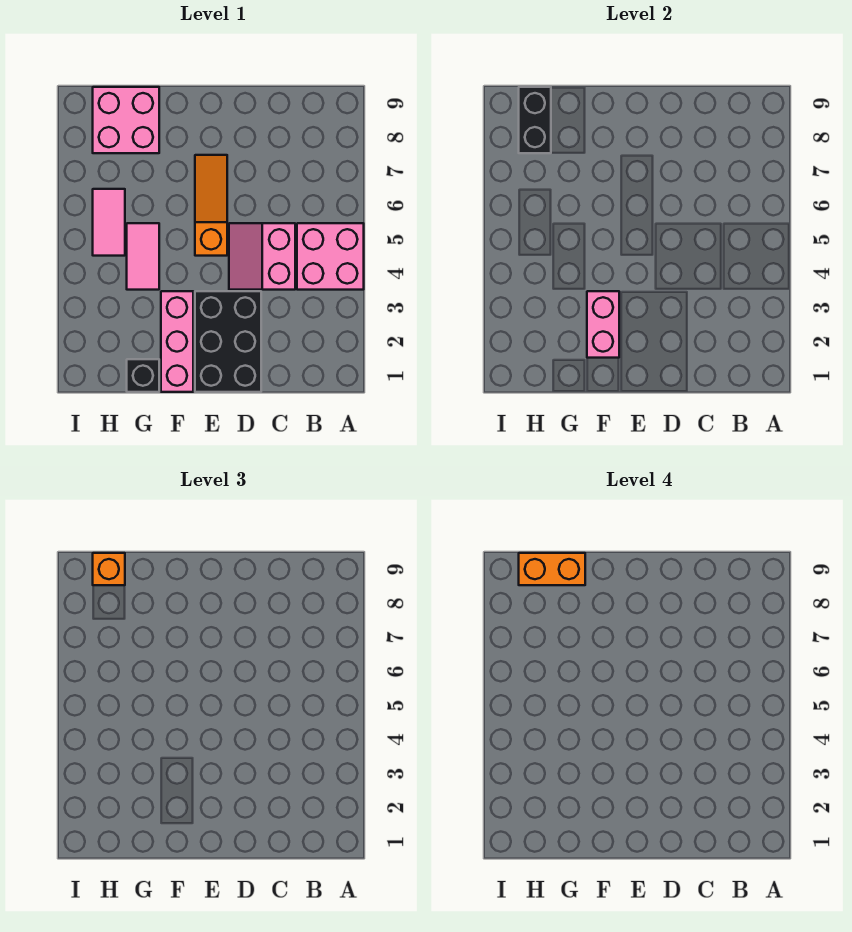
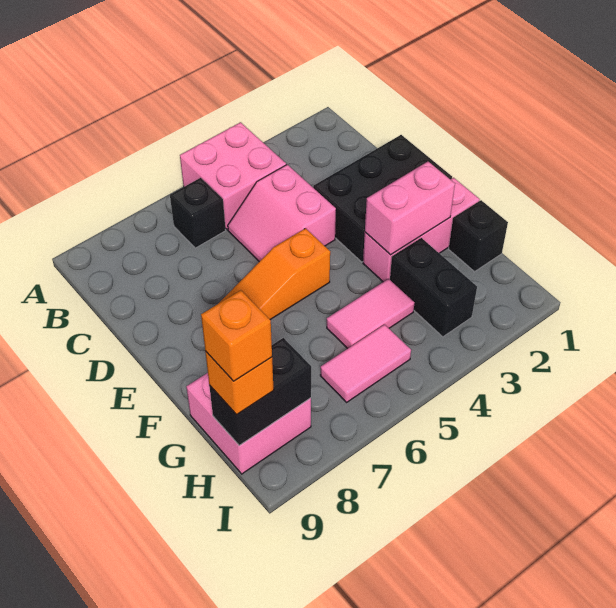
none -> black 1x1 brick [170,178,226,248]
pink 2x2 slope [229,223,295,290] -> pink 2x2 slope turned to [228,165,336,262]
none -> black 1x2 brick [390,238,477,337]
orange 1x2 brick [519,553,585,585] -> orange 1x1 brick [201,290,272,381]

